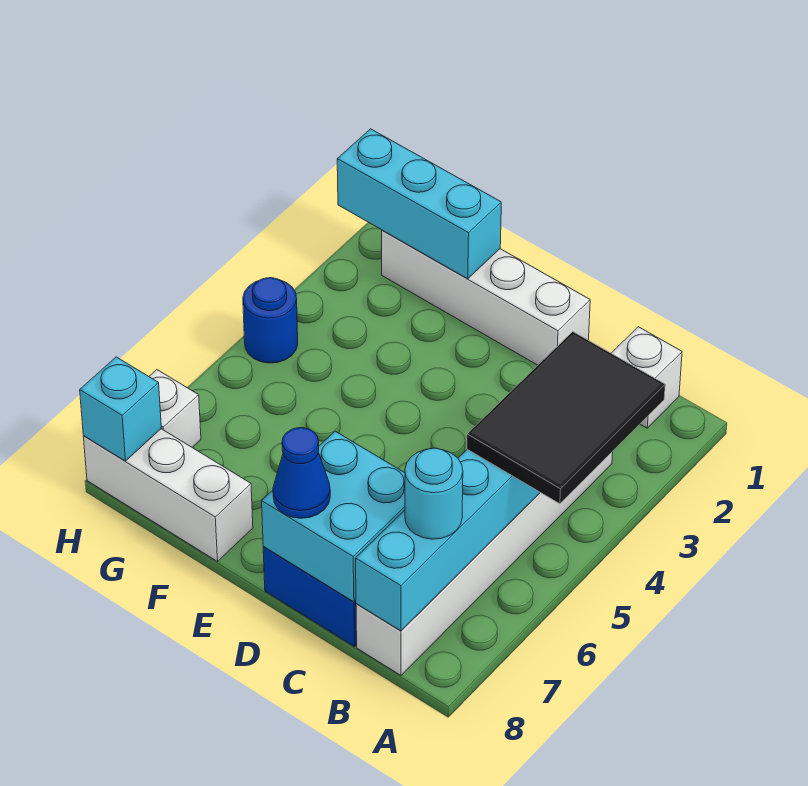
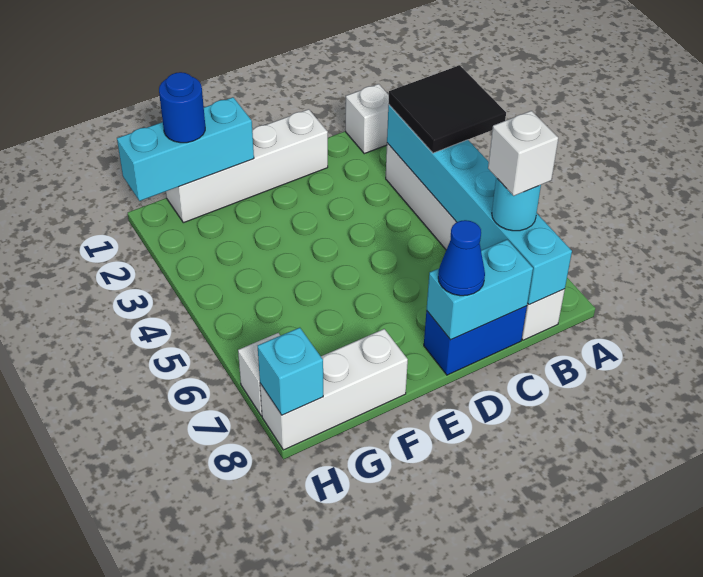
black 2x3 tile [467,332,665,504] -> black 2x2 tile [388,65,506,153]
none -> white 1x1 brick [488,111,558,196]
cyan 2x2 brick [262,431,405,602] -> cyan 1x2 brick [426,239,533,340]
blue 1x1 round brick [243,278,298,363] -> blue 1x1 round brick moved to [159,72,205,143]

